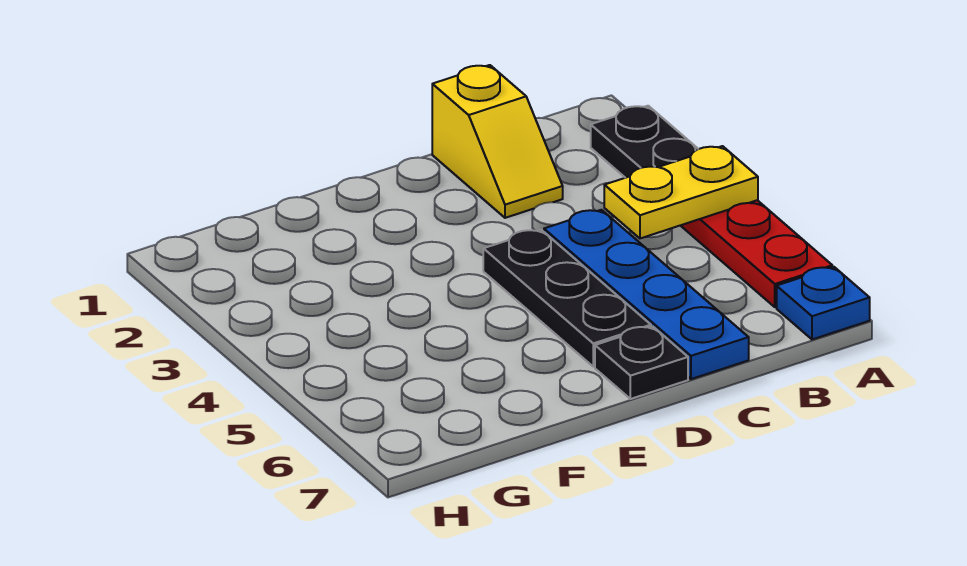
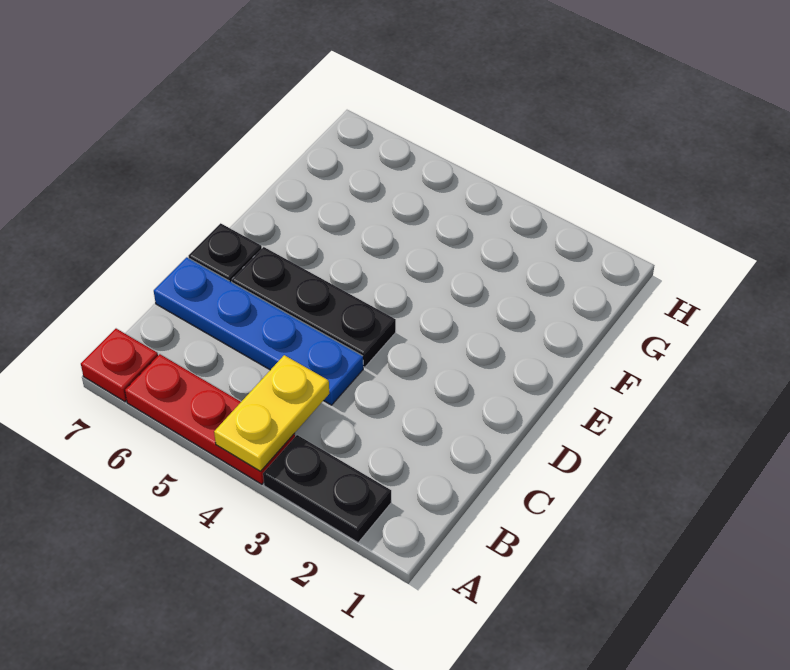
blue 1x1 plate [777,267,870,339] -> red 1x1 plate [81,329,158,402]
yellow 1x2 slope [432,65,563,218] -> none

